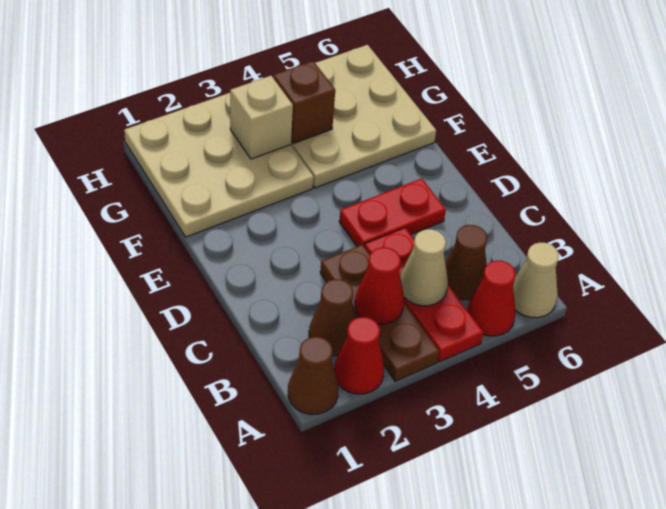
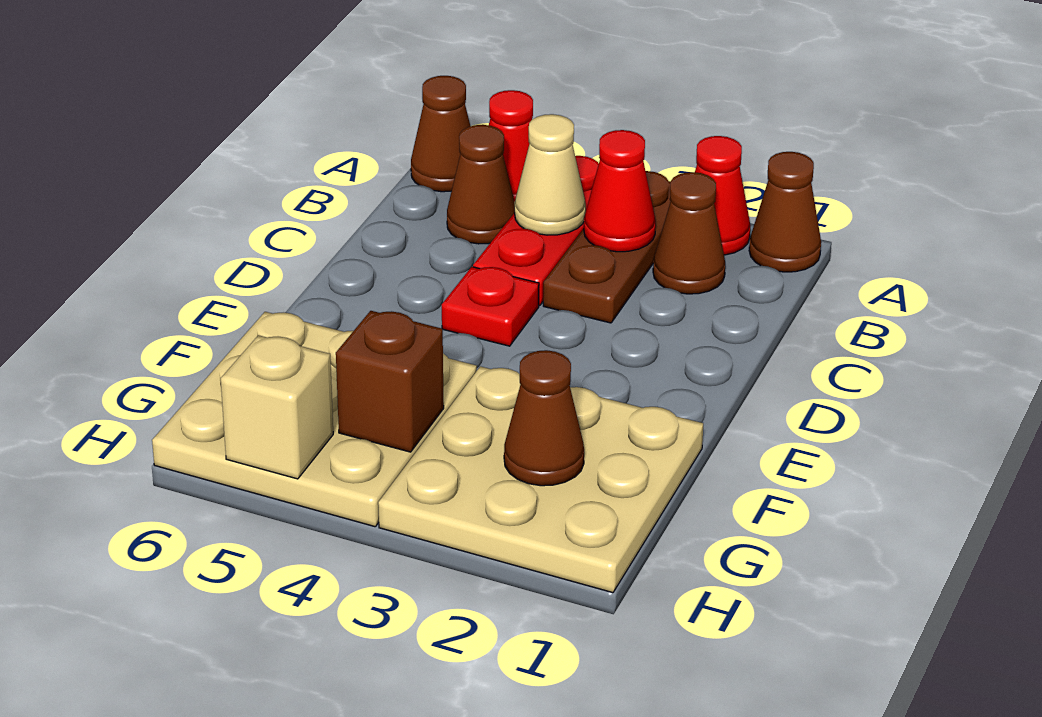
tan 1x1 cone [513,243,559,318] -> brown 1x1 cone [411,76,470,192]
red 1x2 plate [339,178,446,247] -> red 1x1 plate [442,267,539,346]
none -> brown 1x1 cone [504,350,584,486]
tan 1x1 brick [230,76,293,159] -> tan 1x1 brick moved to [221,335,333,479]

